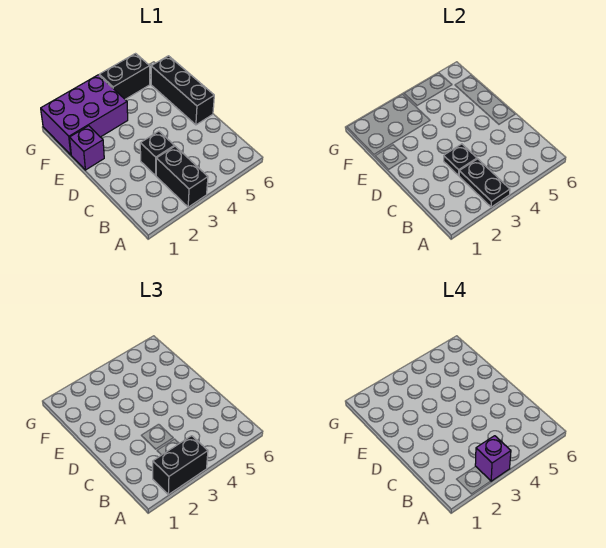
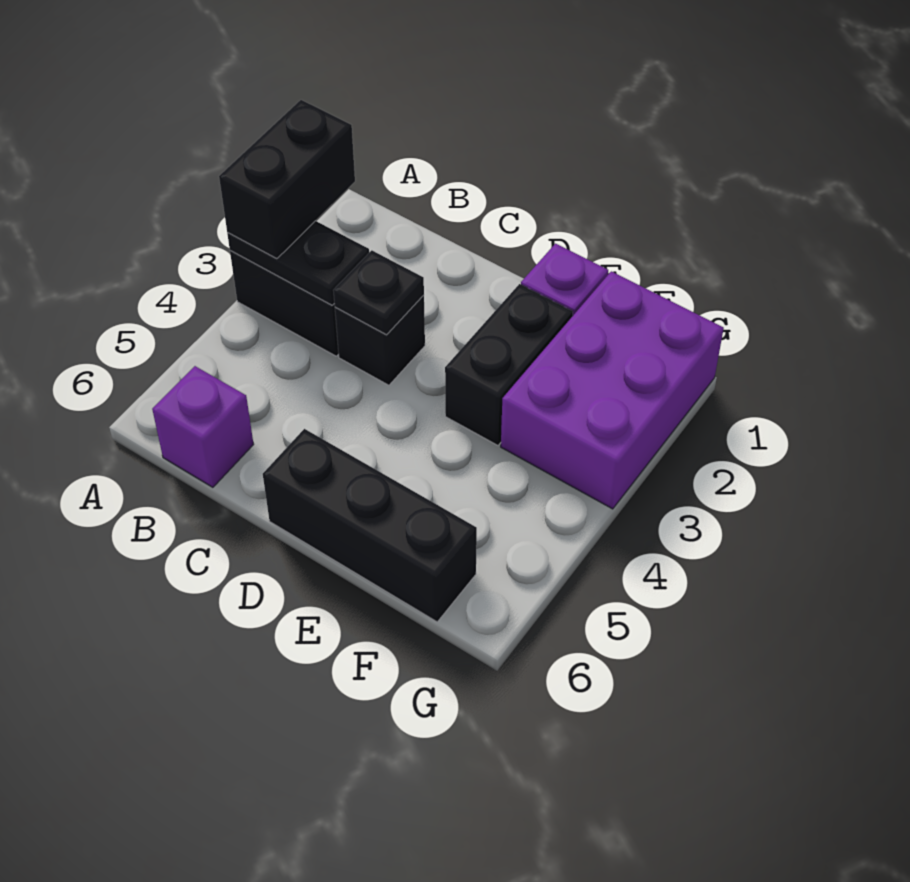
purple 1x1 brick [475,436,511,481] -> purple 1x1 brick moved to [152,366,254,487]
black 1x2 brick [99,54,150,99] -> black 1x2 brick moved to [445,284,573,445]

